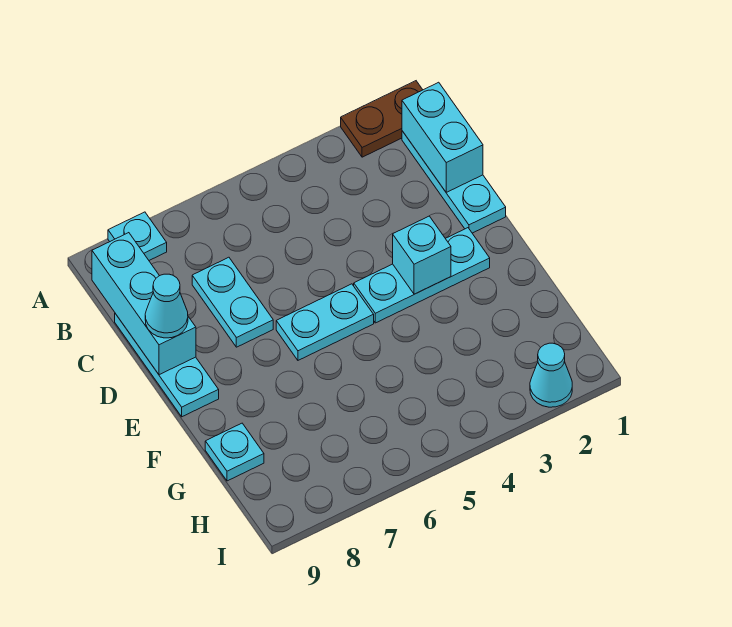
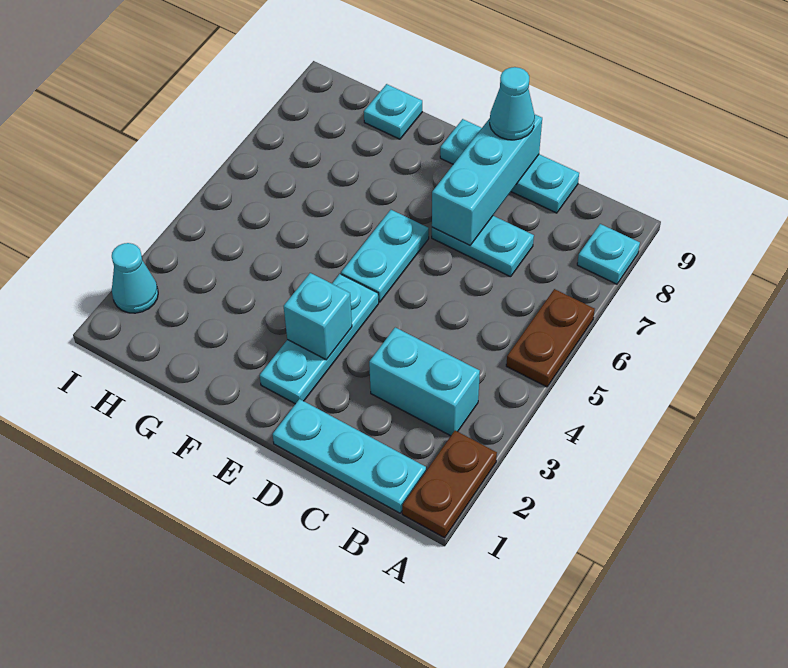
none -> brown 1x2 plate [506,289,595,387]
cyan 1x2 brick [402,82,483,192] -> cyan 1x2 brick moved to [369,327,480,436]
cyan 1x3 brick [92,233,196,375] -> cyan 1x3 brick turned to [432,115,542,245]

